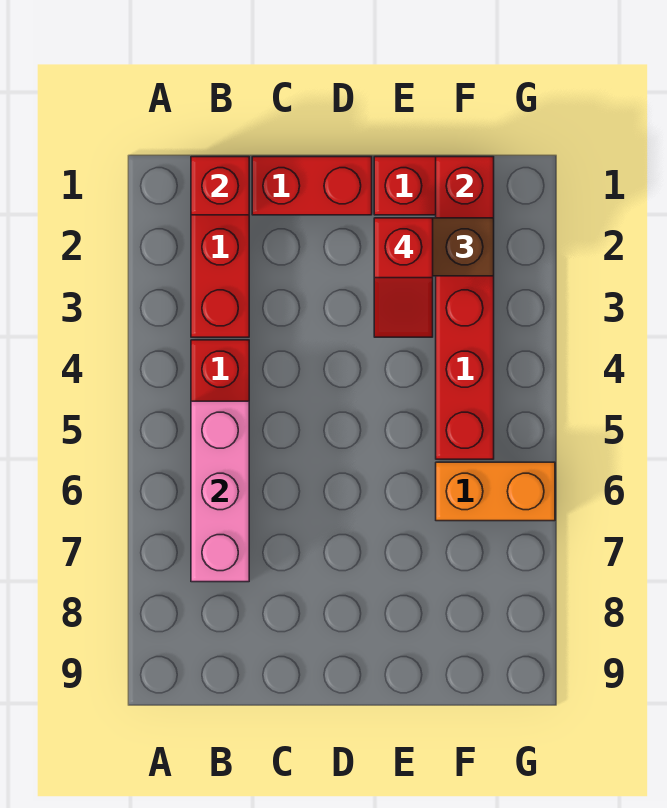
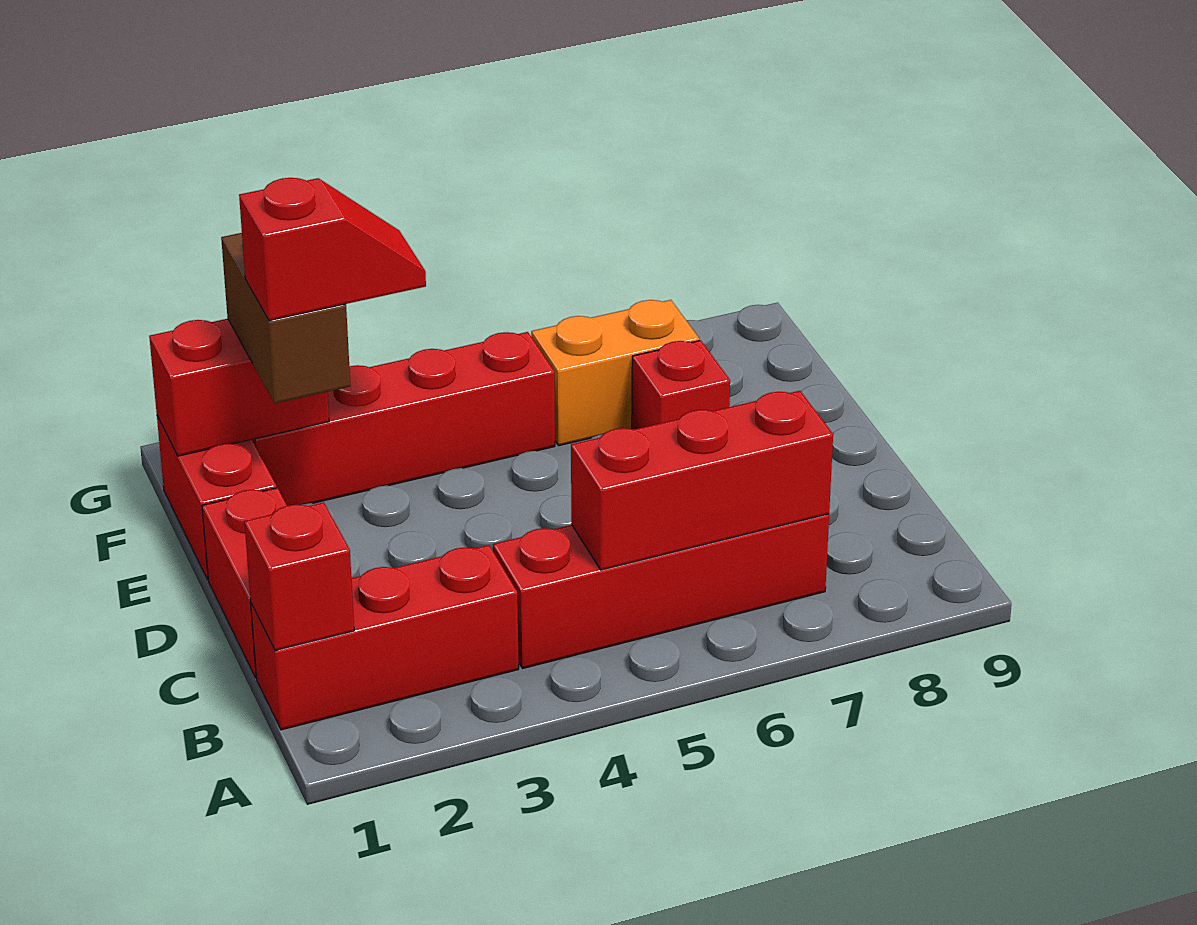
pink 1x3 brick [191,401,249,582] -> red 1x3 brick [571,391,833,570]
none -> red 1x1 brick [632,340,730,429]
orange 1x2 brick [436,462,555,521] -> orange 1x2 brick turned to [531,300,699,446]

